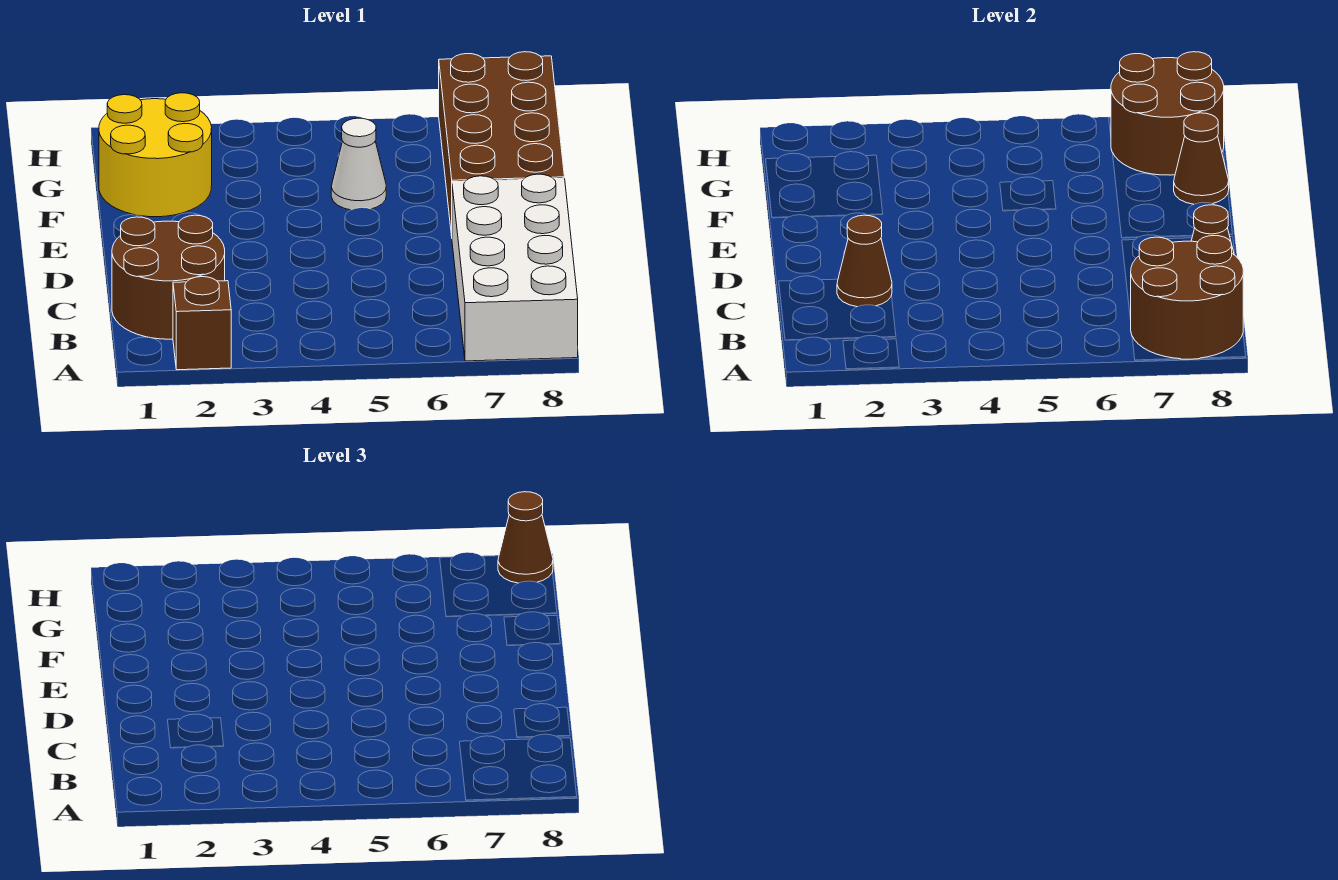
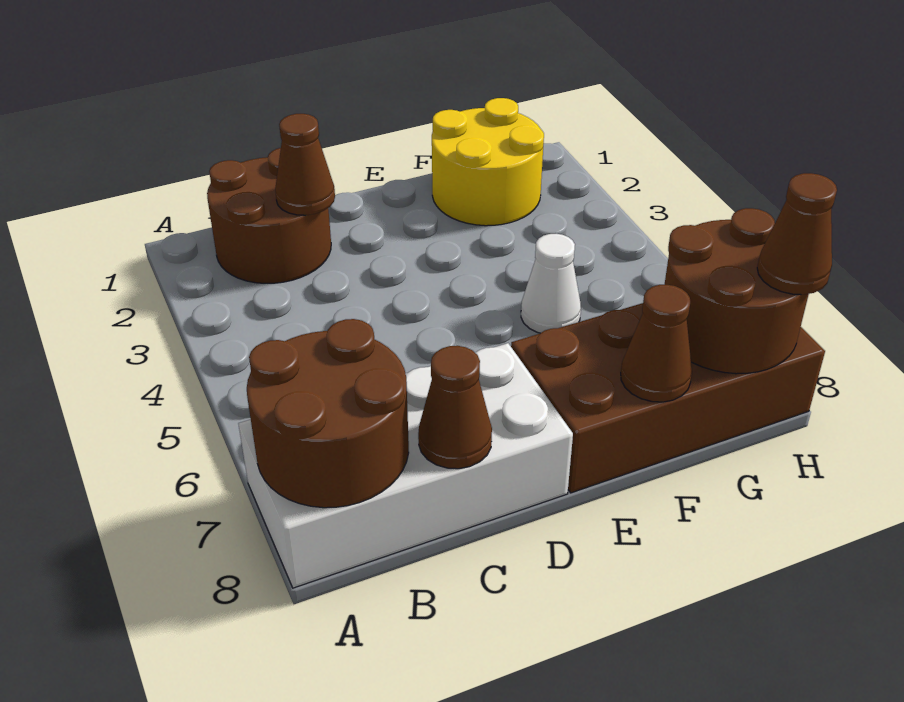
brown 1x1 brick [173,277,231,370] -> none

